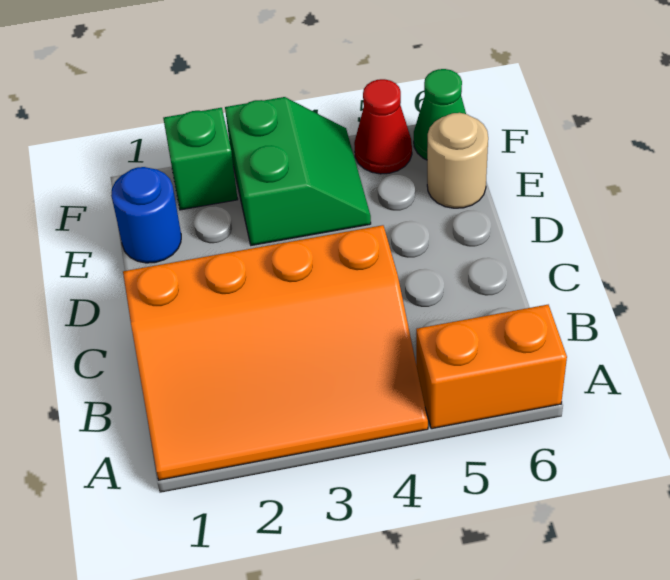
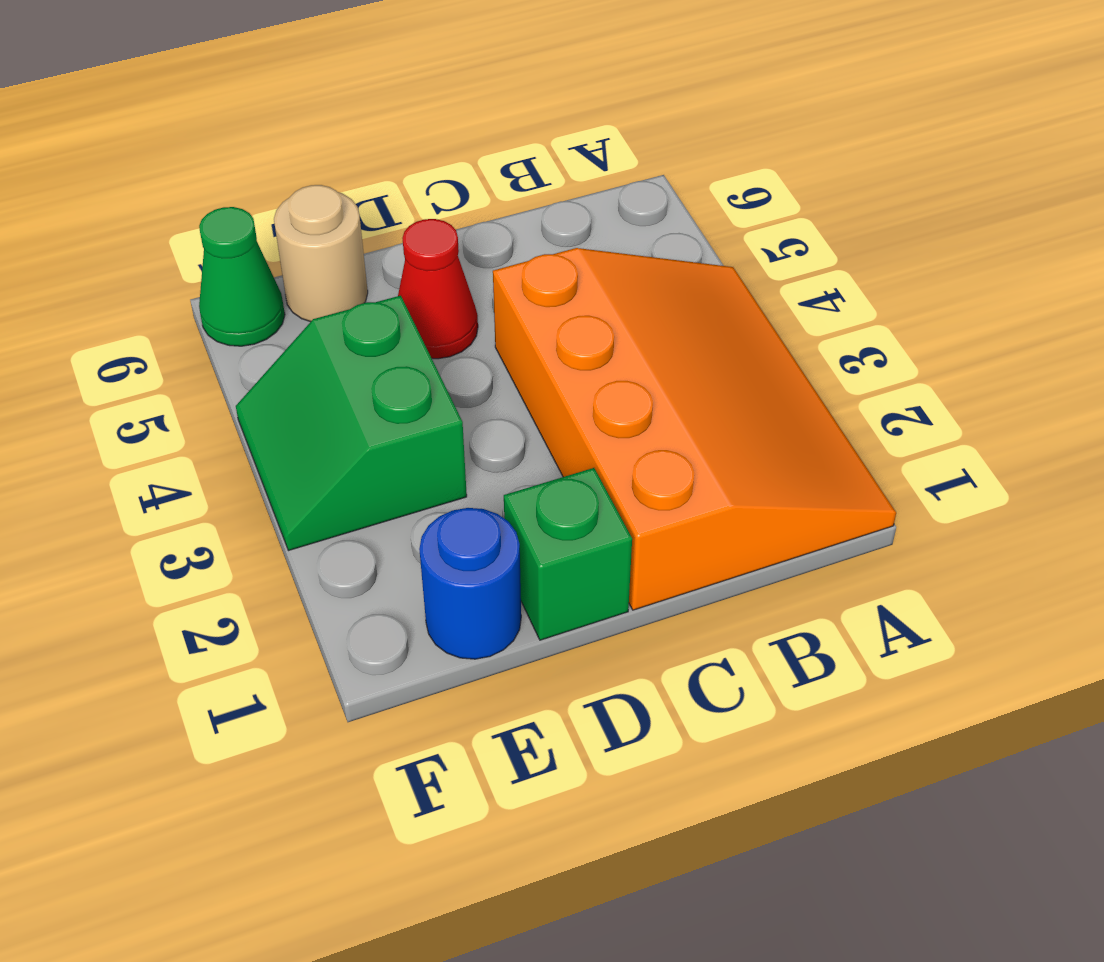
orange 1x2 brick [416,305,567,429] -> none
green 2x2 slope [225,97,371,245] -> green 2x2 slope turned to [236,296,467,551]
green 1x1 brick [163,108,238,210] -> green 1x1 brick moved to [504,468,632,640]
red 1x1 cone [354,79,412,174] -> red 1x1 cone moved to [398,219,478,359]

